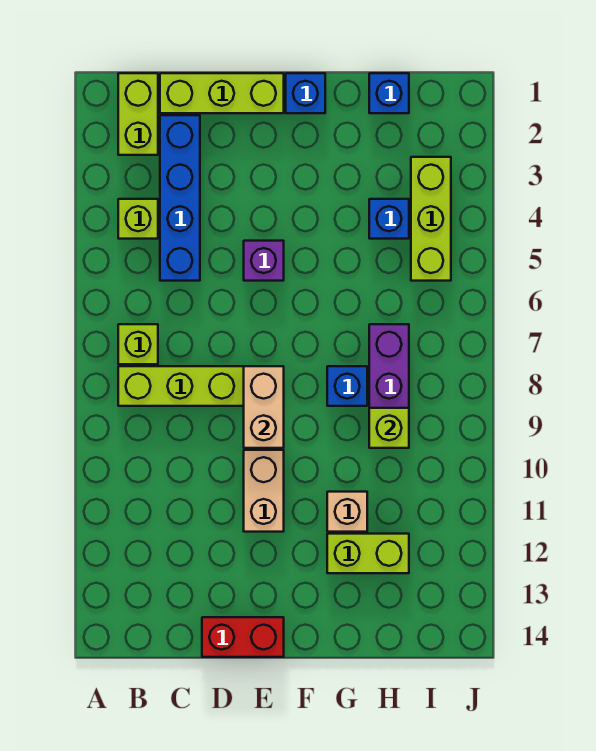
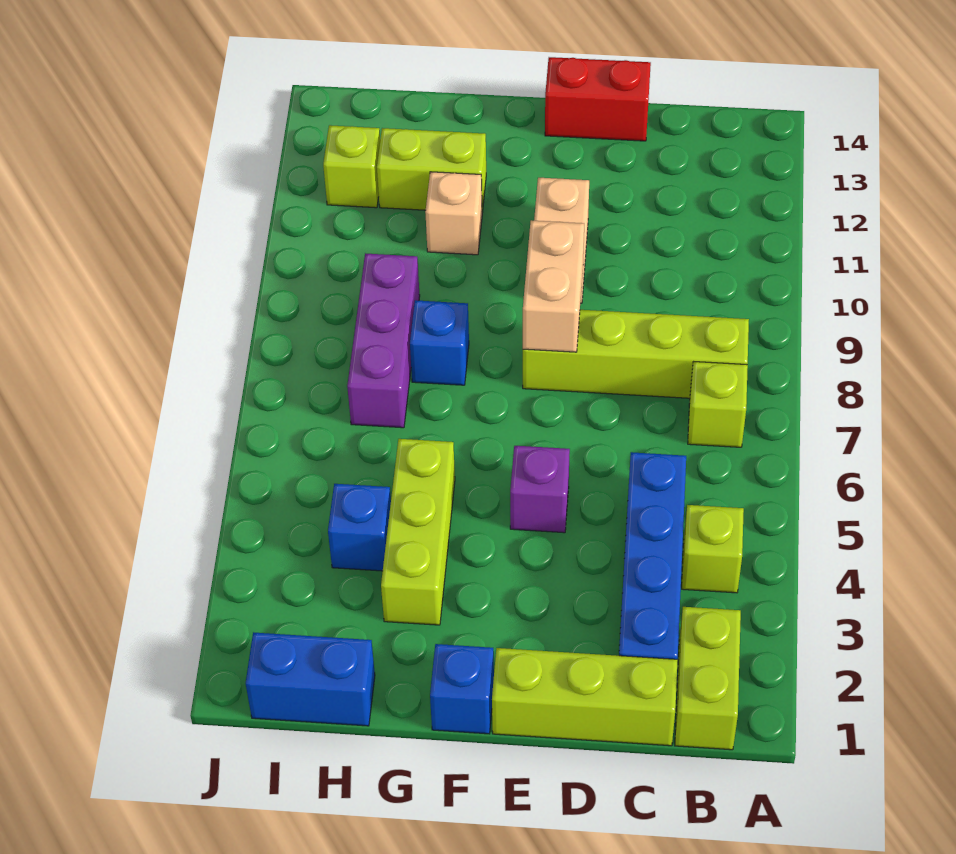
blue 1x1 brick [369,73,409,113] -> blue 1x2 brick [246,632,375,726]
lime 1x1 brick [369,408,409,448] -> lime 1x1 brick moved to [323,125,380,208]
lime 1x3 brick [411,157,451,281] -> lime 1x3 brick moved to [381,439,455,625]

